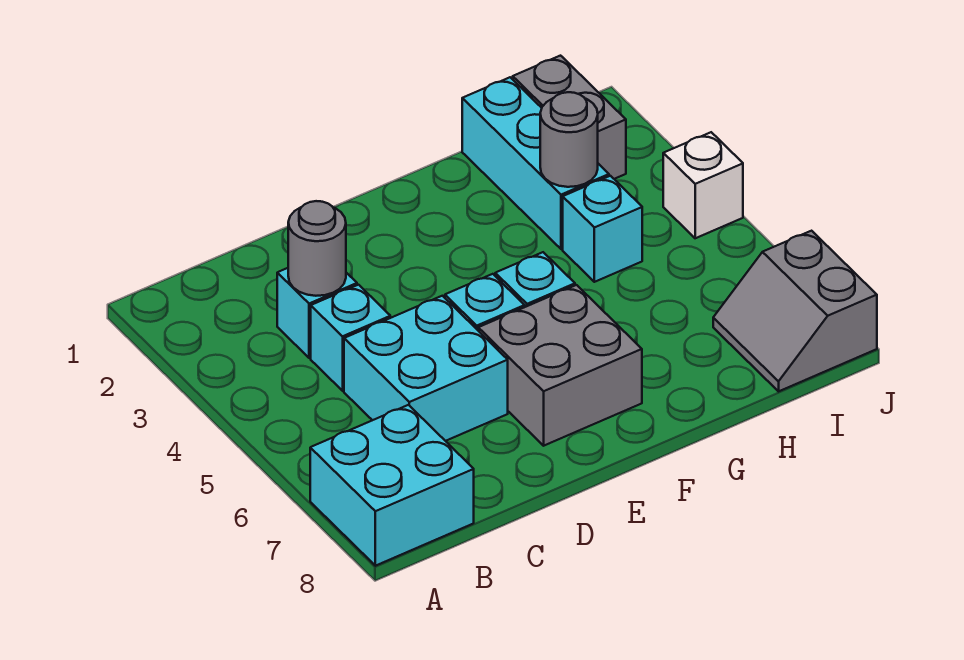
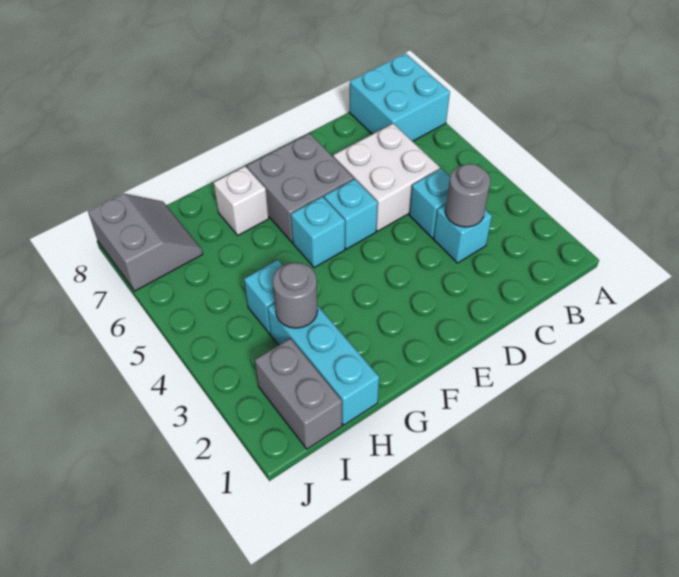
cyan 2x2 brick [344,296,508,441] -> white 2x2 brick [333,124,440,231]
white 1x1 brick [663,132,743,238] -> white 1x1 brick moved to [213,166,269,235]

